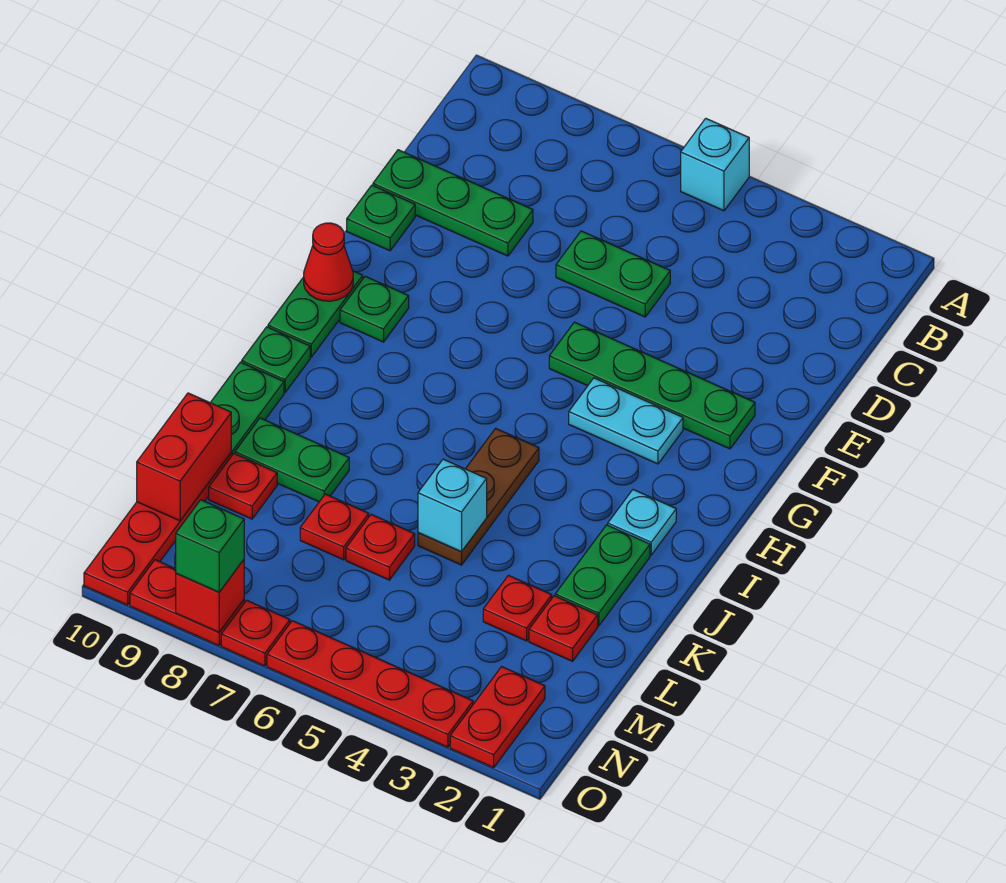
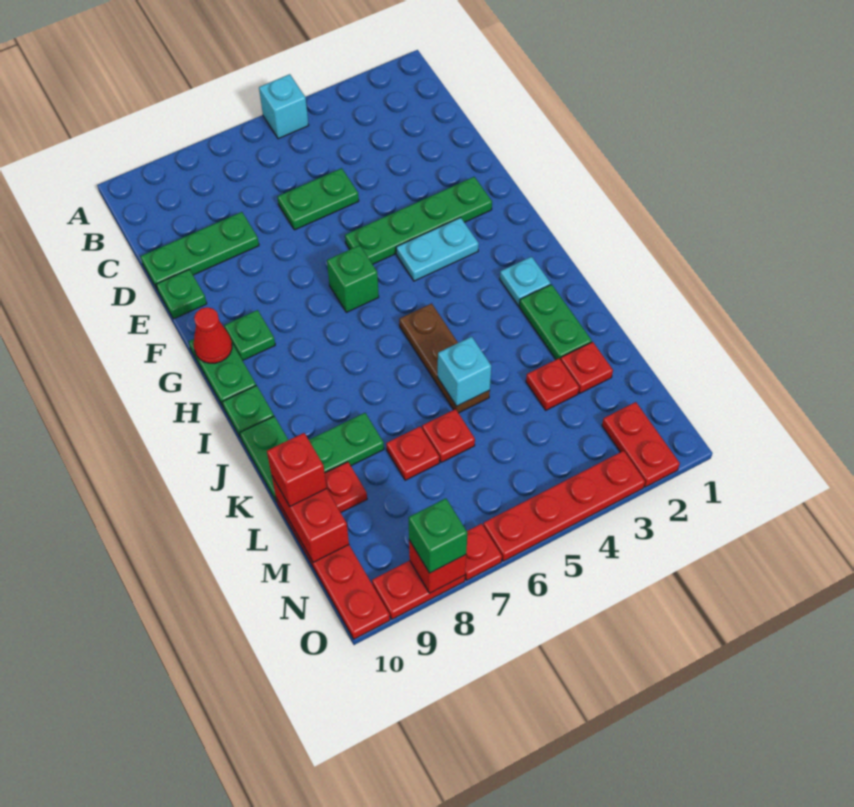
none -> green 1x1 brick [327,245,379,312]
none -> red 1x1 brick [267,433,327,506]

